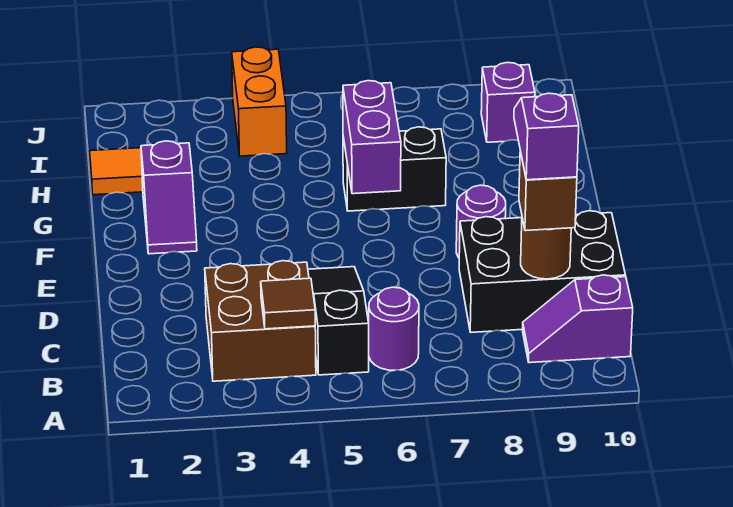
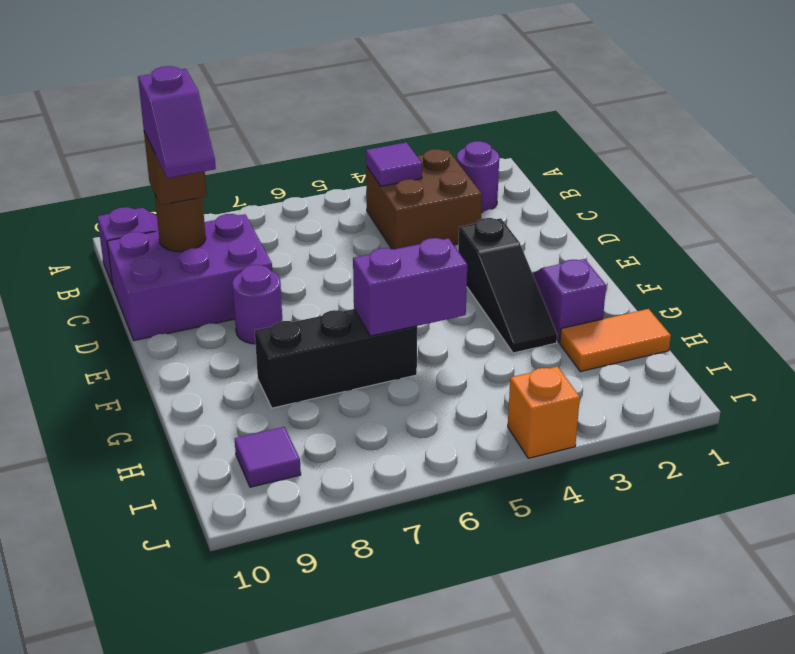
brown 1x1 tile [261,278,315,329] -> purple 1x1 tile [366,142,422,186]
black 1x3 slope [308,267,369,375] -> black 1x3 slope moved to [458,218,557,353]
purple 1x1 round brick [369,287,419,370] -> purple 1x1 round brick moved to [457,141,499,212]
black 2x3 brick [459,211,626,332] -> purple 2x3 brick [107,214,272,340]
purple 1x2 brick [343,81,401,194] -> purple 1x2 brick turned to [353,238,467,336]
black 1x2 brick [343,127,446,211] -> black 1x3 brick [255,309,417,408]
orange 1x2 brick [232,47,287,156] -> orange 1x1 brick [508,366,580,458]
purple 1x1 brick [481,63,535,142] -> purple 1x1 tile [235,427,301,487]

